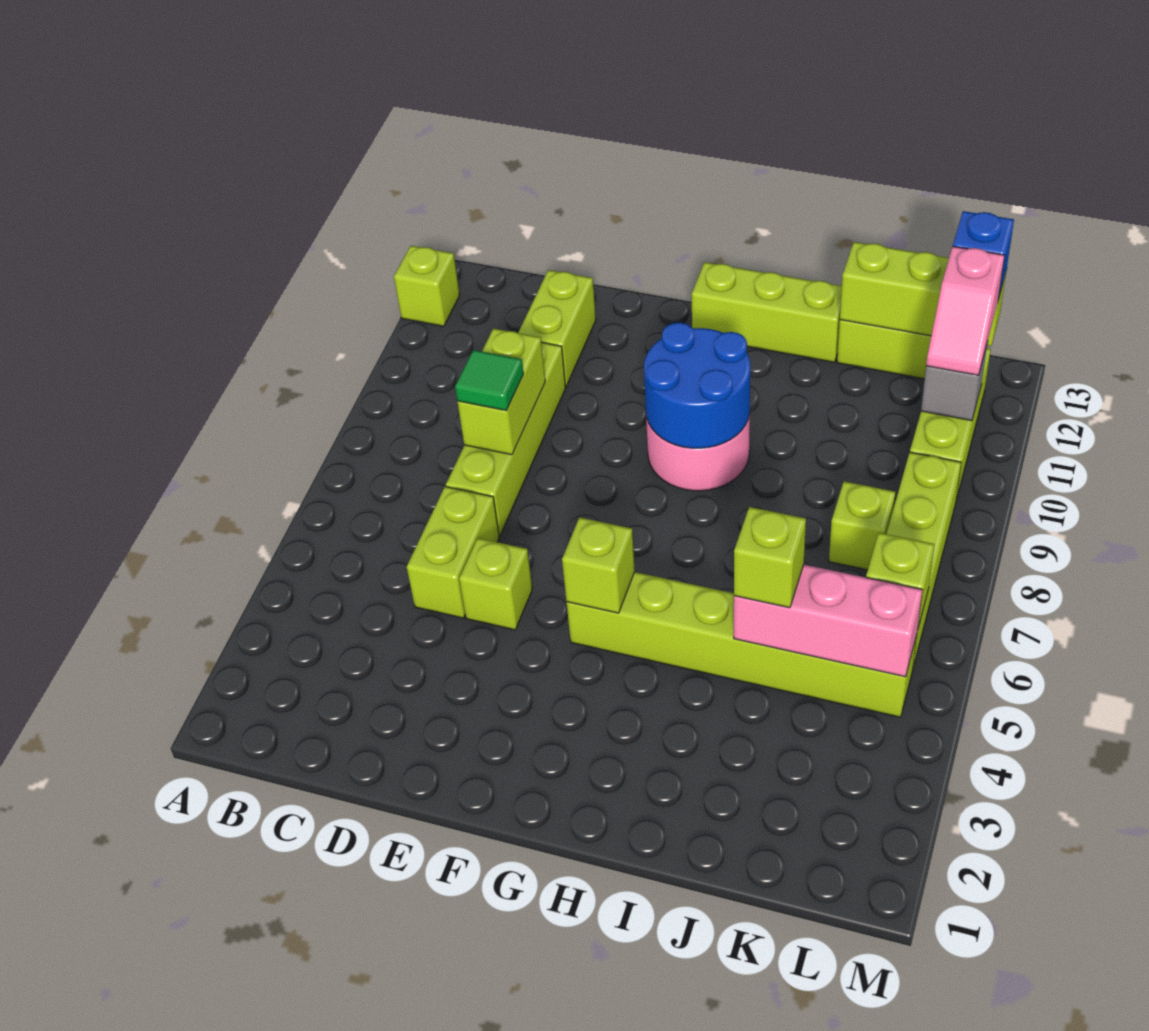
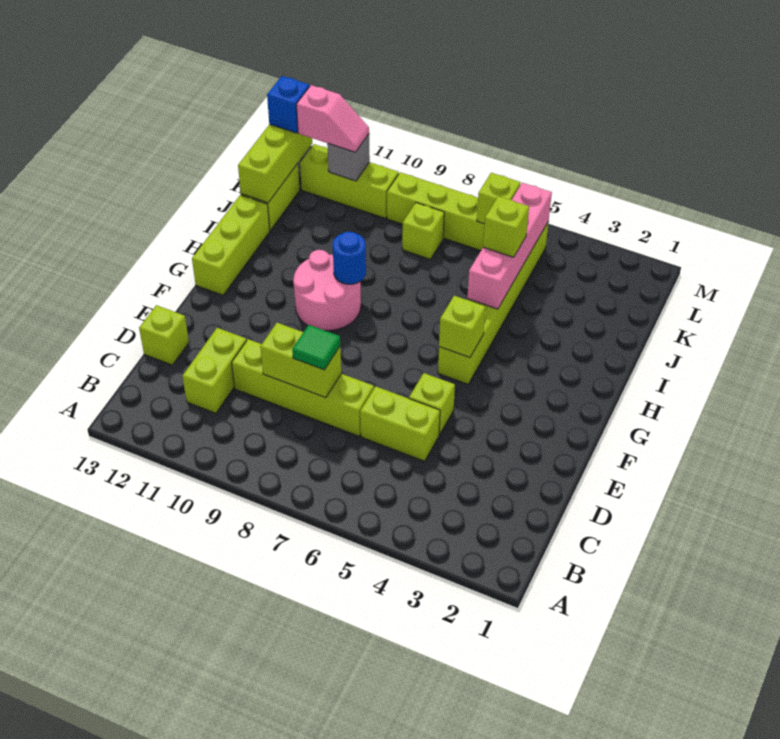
lime 1x1 brick [394,246,460,326] -> lime 1x1 brick moved to [139,305,189,365]
lime 1x2 brick [518,270,596,386] -> lime 1x2 brick turned to [182,328,247,413]
blue 2x2 round brick [644,323,750,448] -> blue 1x1 round brick [333,232,366,284]
pink 1x3 brick [734,565,923,677] -> pink 1x4 brick [467,183,552,309]

